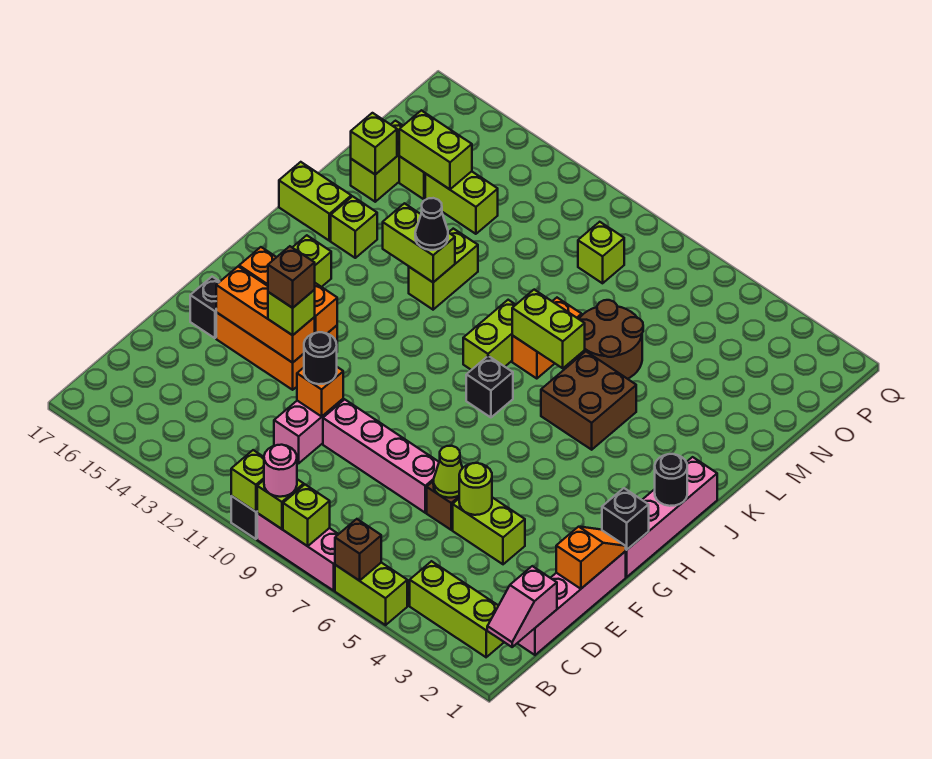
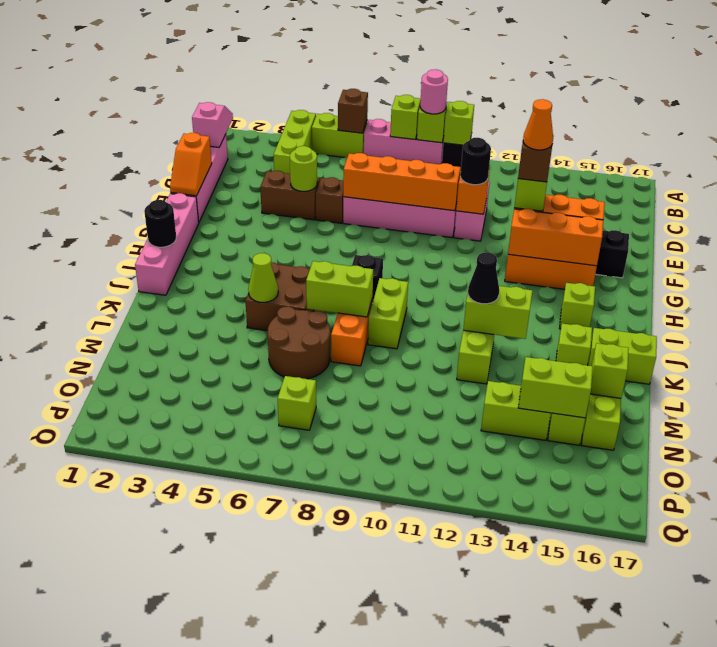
lime 1x3 brick [410,561,504,657] -> lime 1x3 brick turned to [274,110,316,174]
lime 1x2 brick [453,497,525,564] -> brown 1x2 brick [260,171,320,220]
lime 1x1 cone [433,446,462,498] -> lime 1x1 cone moved to [248,253,278,302]
none -> orange 1x4 brick [343,153,461,211]
none -> orange 1x1 cone [523,99,553,150]
black 1x1 brick [602,488,649,550] -> none
lime 1x1 brick [578,222,624,283] -> lime 1x1 brick moved to [278,376,316,430]

